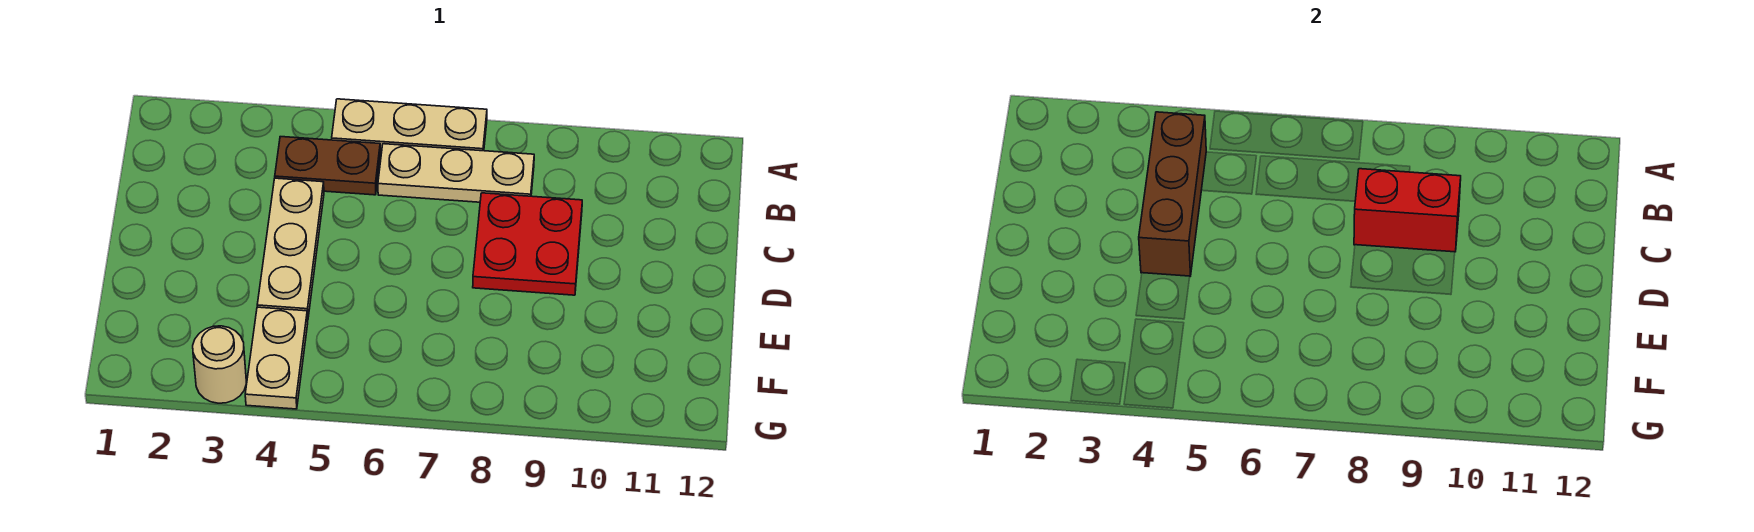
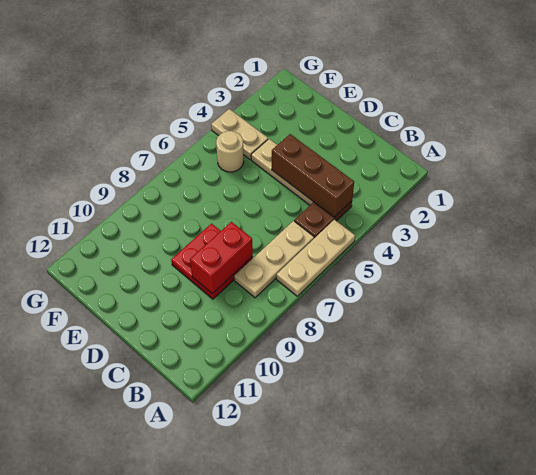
tan 1x1 round brick [193,326,246,403] -> tan 1x1 round brick moved to [216,131,244,172]

